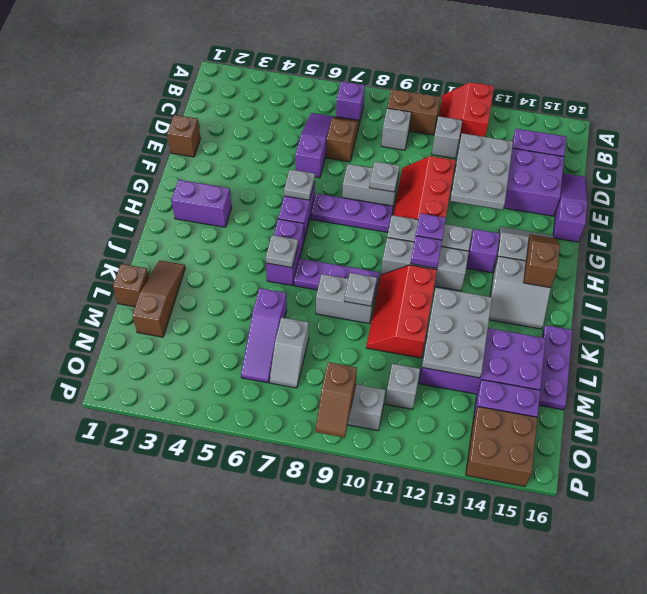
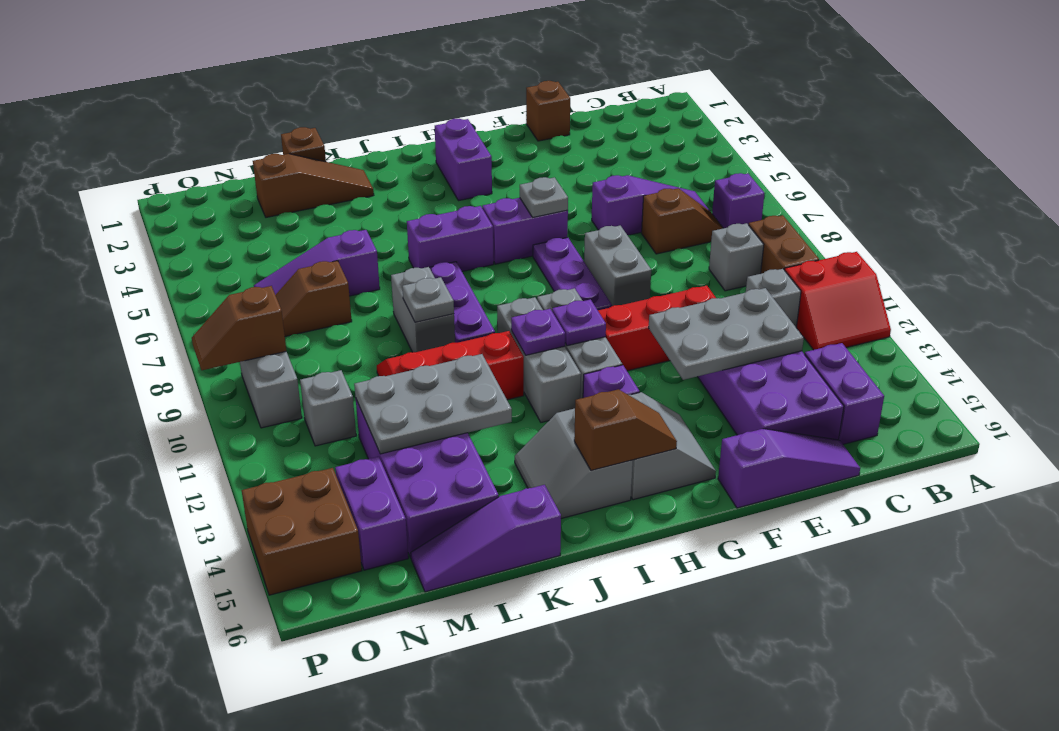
red 2x2 slope [439,82,494,139] -> red 2x2 slope turned to [785,252,891,350]
grey 1x1 plate [369,162,400,192] -> none
grey 1x1 plate [266,235,298,268] -> none
purple 1x3 plate [539,325,573,410] -> purple 1x3 slope [411,485,561,592]
grey 1x2 slope [270,317,309,388] -> brown 1x2 slope [276,261,352,337]

